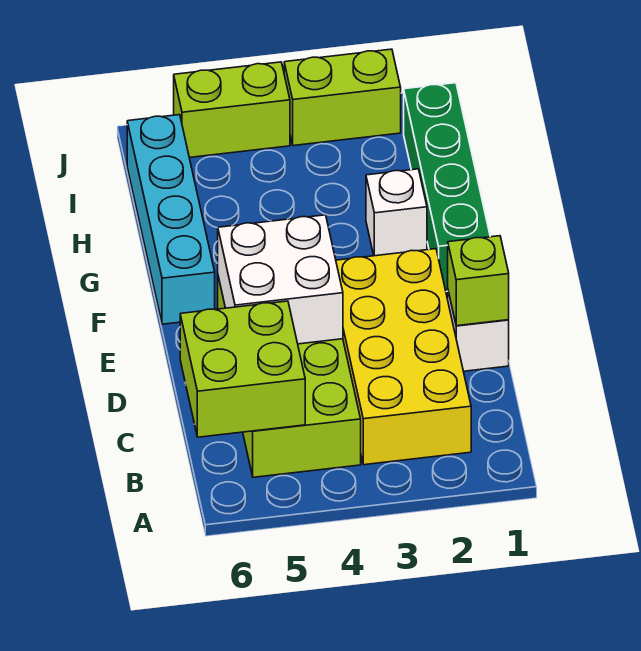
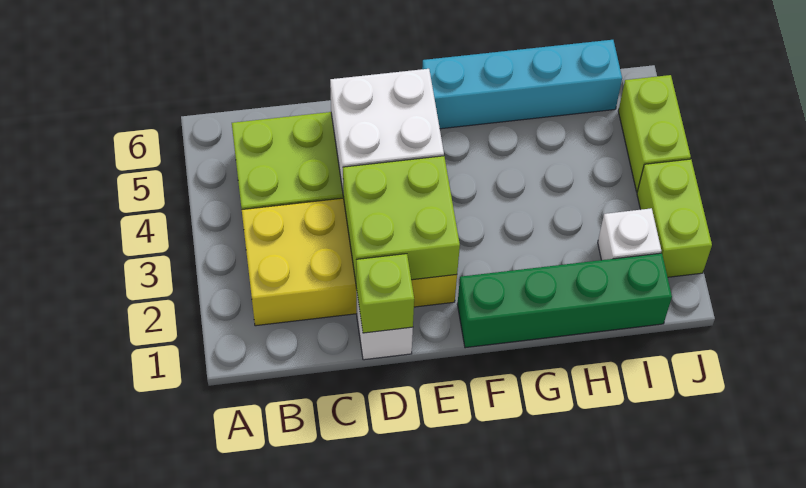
lime 2x2 brick [180,301,305,437] -> lime 2x2 brick moved to [343,156,460,281]
white 1x1 brick [366,169,427,256] -> white 1x1 brick moved to [598,208,661,260]

